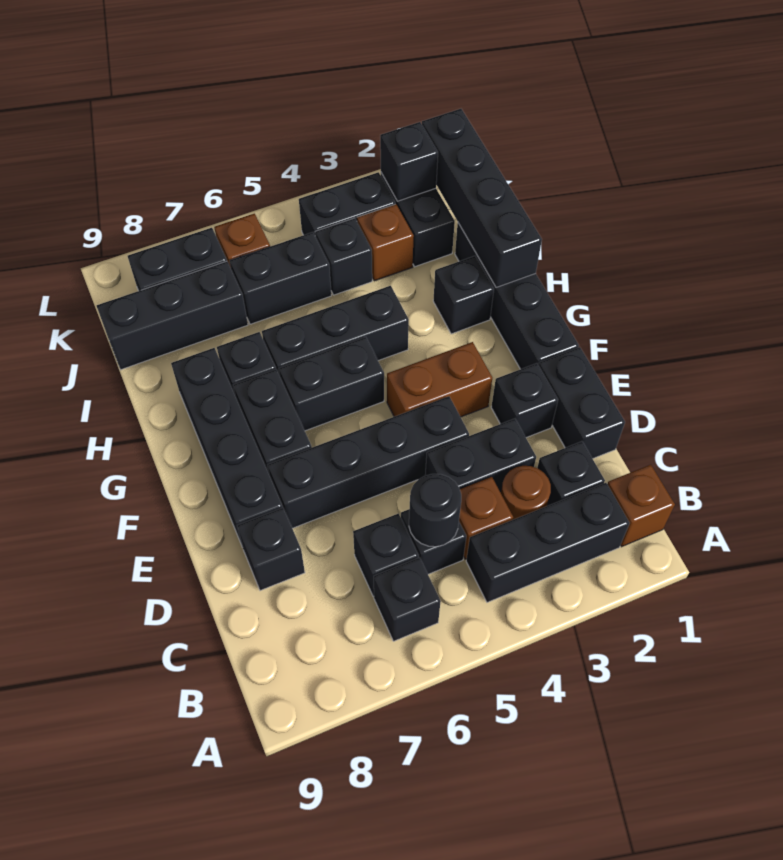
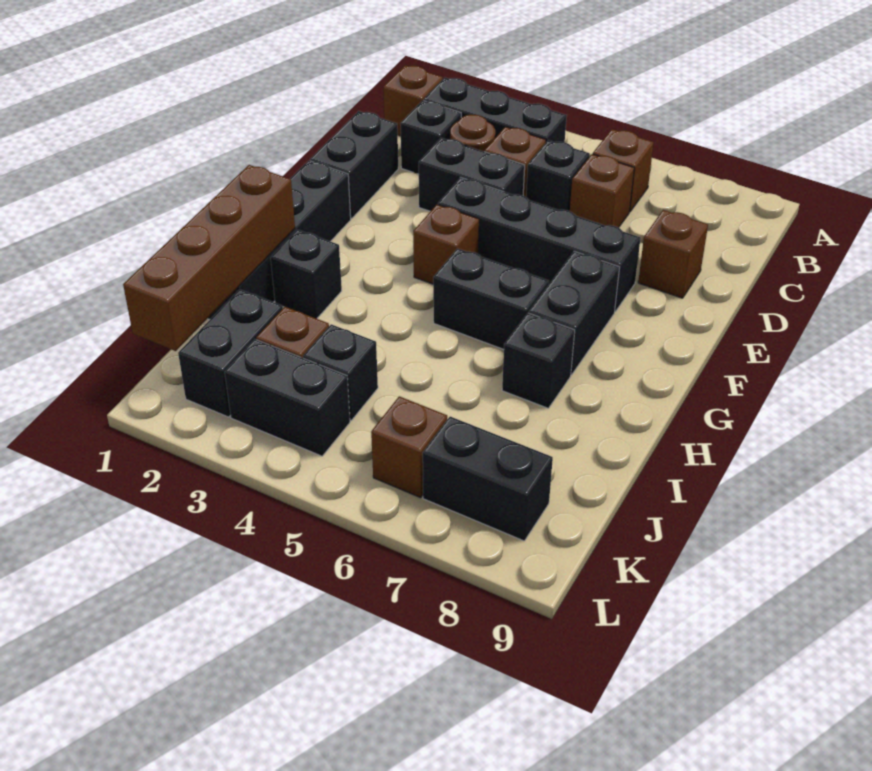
black 1x1 brick [374,558,441,641] -> brown 1x1 brick [593,129,654,212]
black 1x1 round brick [409,474,461,547] -> none
black 1x1 brick [353,513,419,597] -> brown 1x1 brick [570,154,634,228]
black 1x1 brick [237,508,305,591] -> brown 1x1 brick [638,210,708,298]
black 1x1 brick [491,363,558,438] -> none
black 1x4 brick [171,348,283,545] -> none
brown 1x2 brick [387,342,492,417] -> brown 1x1 brick [413,205,479,284]
black 1x4 brick [422,109,542,287] -> brown 1x4 brick [123,165,295,351]
black 1x3 brick [262,286,409,375] -> none
black 1x2 brick [230,232,331,324] -> none
black 1x3 brick [97,261,248,370] -> none
black 1x1 brick [380,122,438,201] -> none

